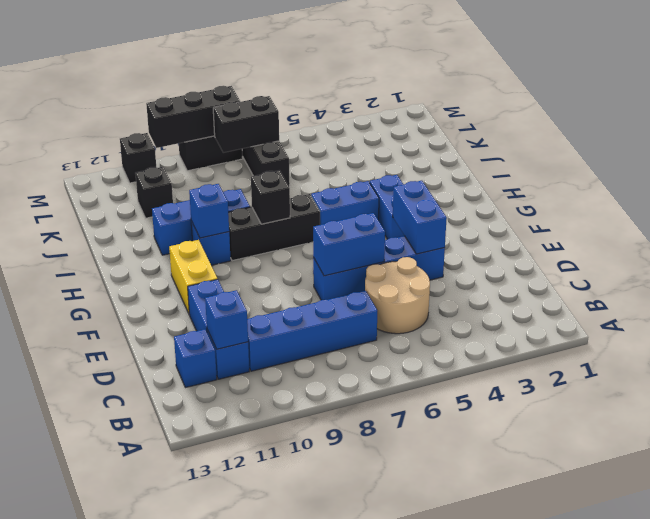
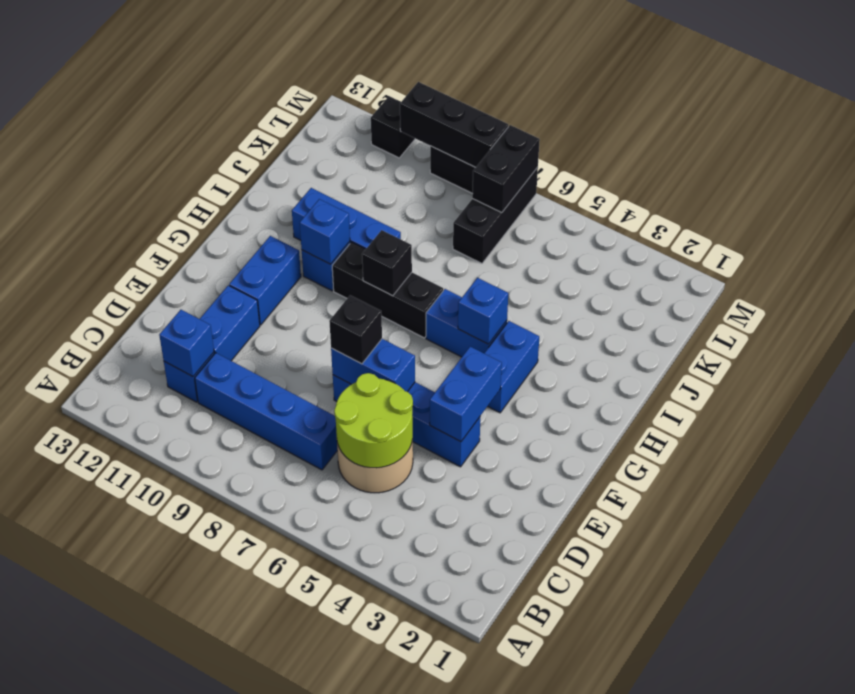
none -> lime 2x2 round brick [334,373,413,468]
blue 1x1 brick [174,329,217,388] -> blue 1x1 brick moved to [458,278,508,344]
yellow 1x2 brick [169,240,218,313] -> blue 1x2 brick [229,236,301,325]
black 1x1 brick [135,167,173,218] -> black 1x1 brick moved to [329,295,382,364]
black 1x2 brick [213,96,279,153] -> black 1x2 brick turned to [472,125,540,213]

